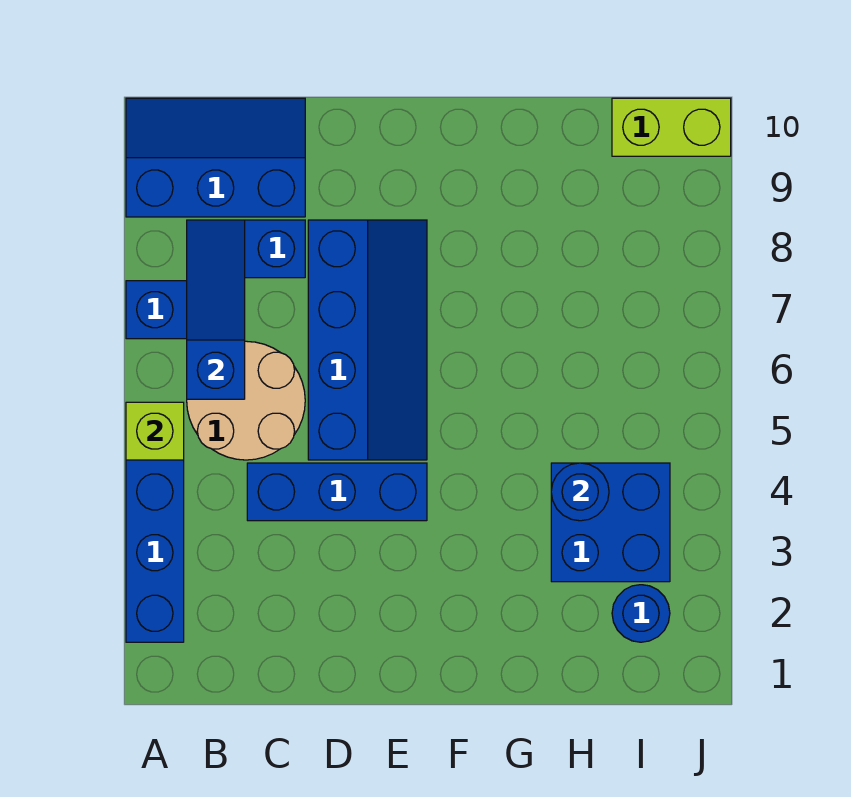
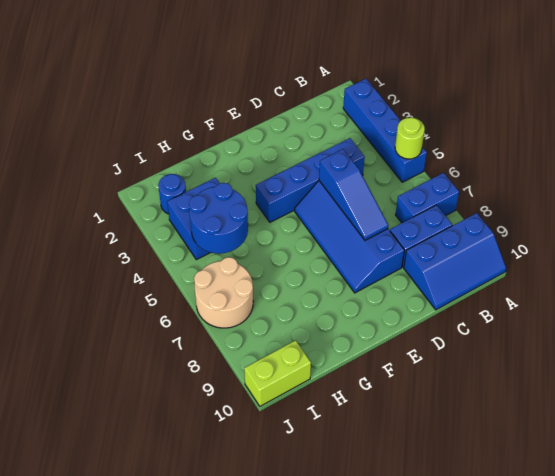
lime 1x1 brick [126,402,184,460] -> lime 1x1 round brick [395,117,425,159]
tan 2x2 round brick [187,341,305,460] -> tan 2x2 round brick moved to [194,257,253,328]
blue 1x3 slope [187,220,245,399] -> blue 1x3 slope moved to [319,149,388,240]
blue 1x3 brick [247,463,427,521] -> blue 1x4 brick [256,138,365,222]
blue 1x1 round brick [551,463,609,521] -> blue 2x2 round brick [189,183,248,254]

